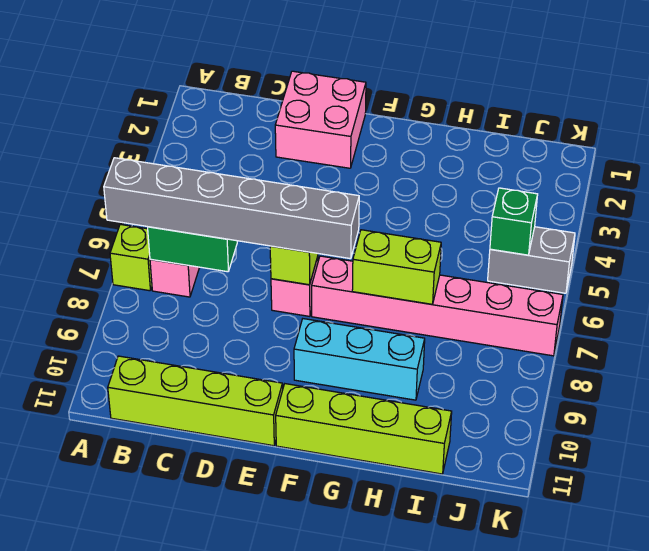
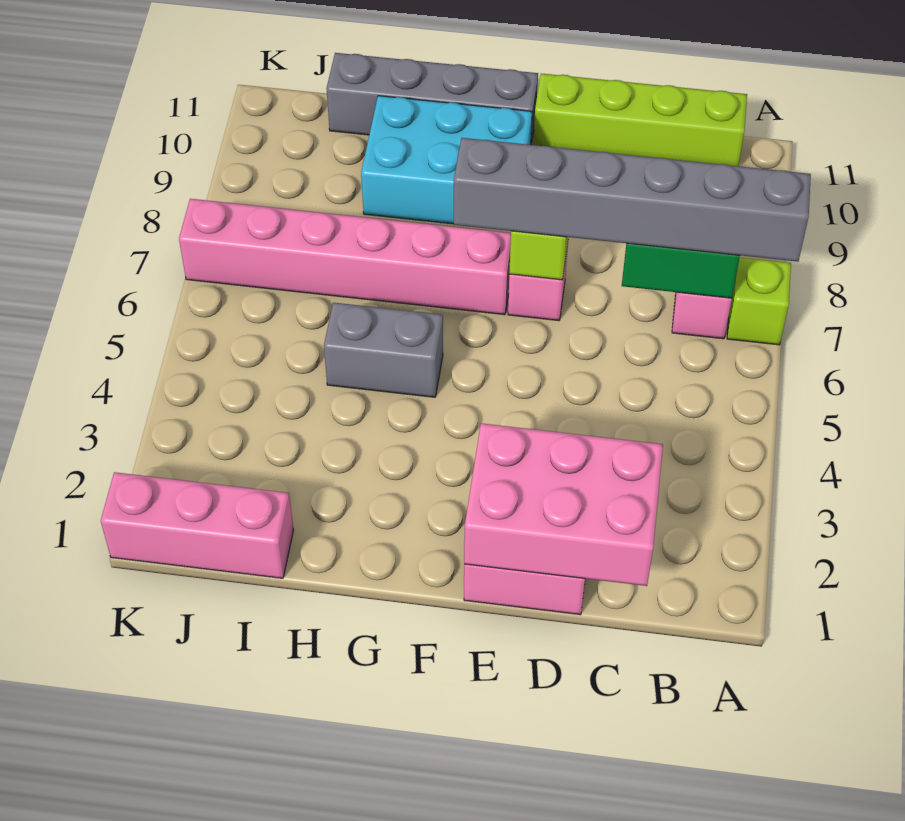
none -> pink 2x3 brick [464,423,663,586]
cyan 1x3 brick [294,319,425,400] -> cyan 2x3 brick [361,96,532,224]
lime 1x4 brick [276,384,452,474] -> grey 1x4 brick [327,53,538,145]
lime 1x2 brick [352,230,441,304] -> none
none -> pink 1x3 brick [101,472,294,578]
grey 1x2 brick [488,227,575,293] -> grey 1x2 brick moved to [324,303,443,397]
green 1x1 brick [490,188,538,255] -> none

